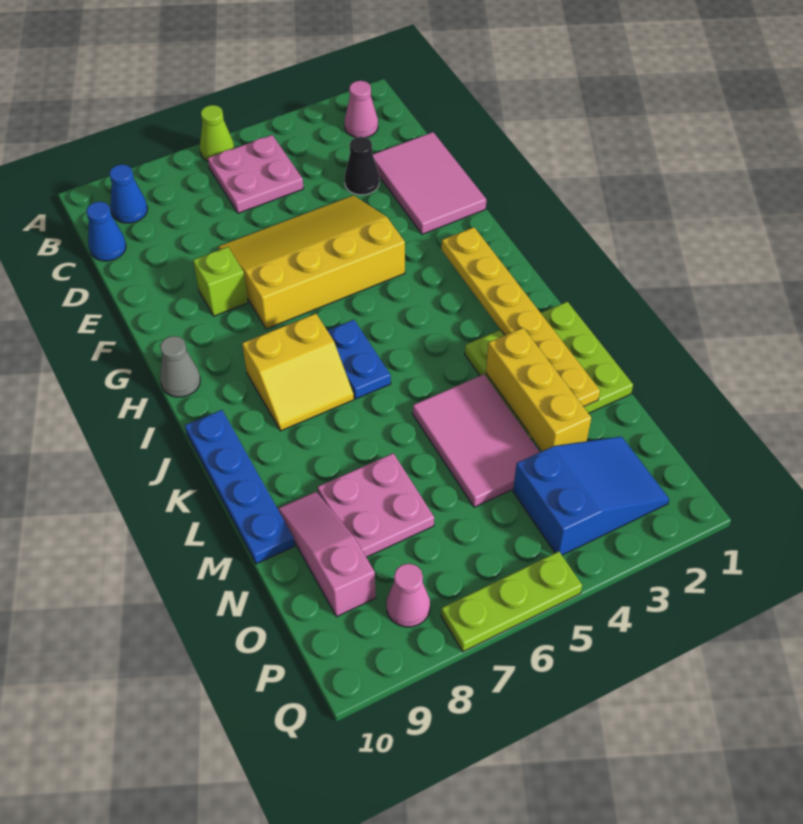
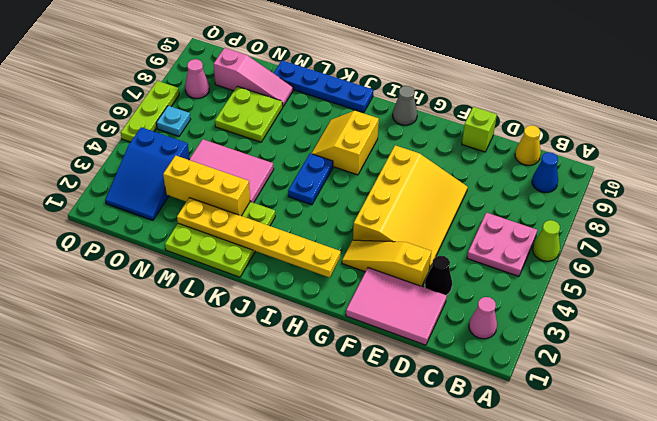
blue 1x1 cone [86,202,126,261] -> yellow 1x1 cone [515,125,541,165]
none -> yellow 1x3 slope [342,240,431,286]
lime 1x1 brick [193,247,248,316] -> lime 1x1 brick moved to [462,107,497,152]
blue 1x2 plate [327,320,391,399] -> blue 1x2 plate turned to [288,153,333,205]
pink 2x2 plate [318,453,434,557] -> lime 2x2 plate [215,86,283,142]
none -> cyan 1x1 plate [156,106,191,136]

